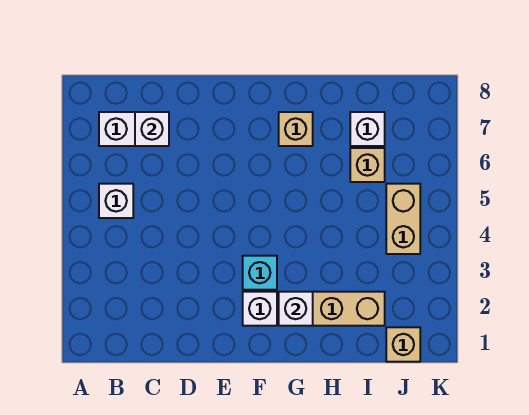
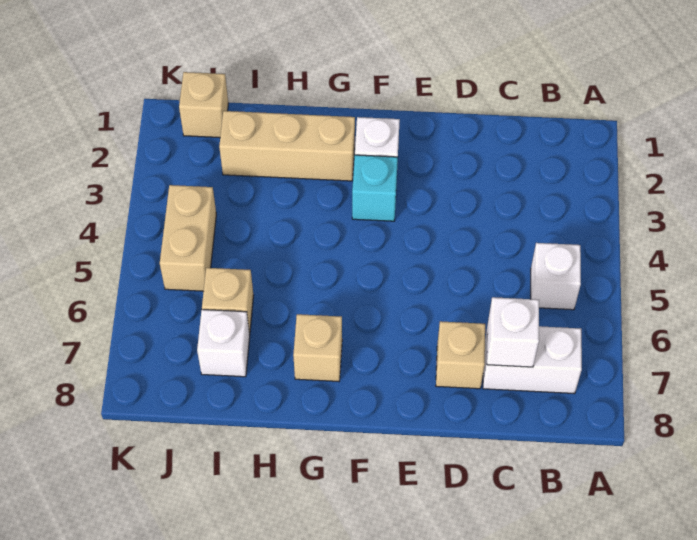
none -> tan 1x1 brick [436,321,485,389]
white 1x1 brick [279,292,313,326] -> none

